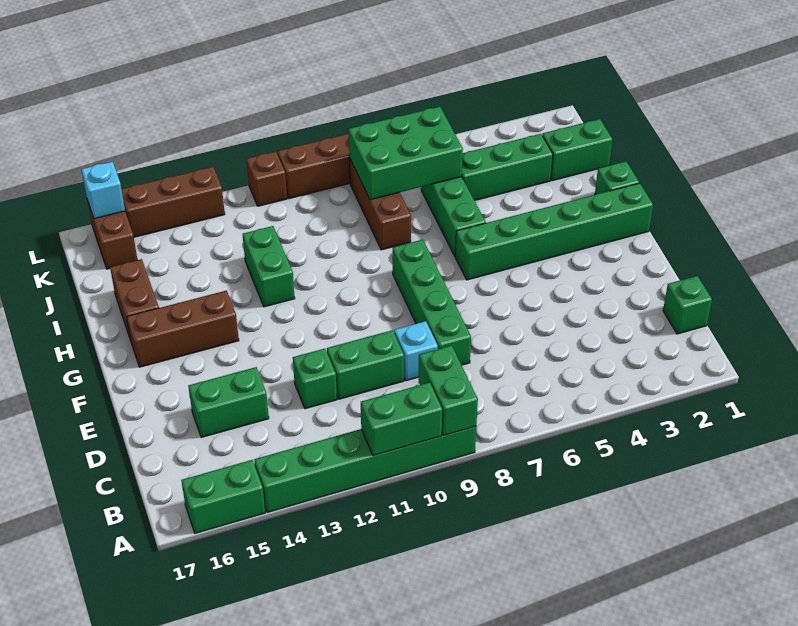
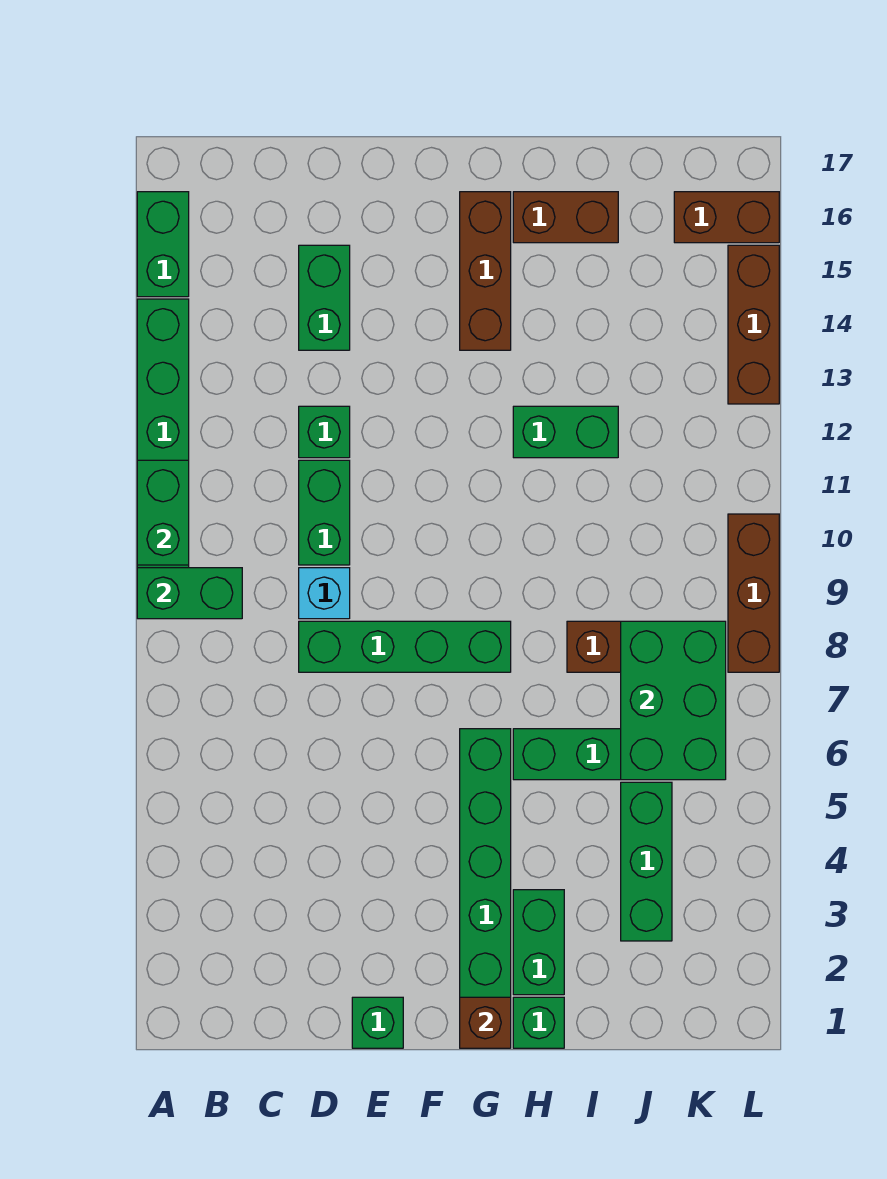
green 1x1 brick [663,276,712,334] -> green 1x1 brick moved to [352,997,403,1048]
green 1x2 brick [542,119,612,181] -> green 1x2 brick moved to [513,890,564,995]
brown 1x1 brick [247,151,287,206] -> brown 1x1 brick moved to [460,997,511,1048]
cyan 1x1 brick [81,162,125,219] -> none

